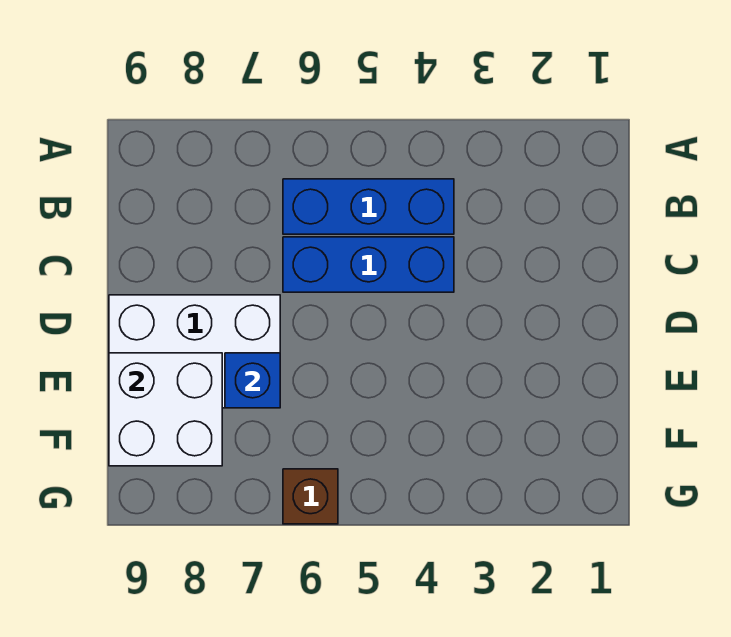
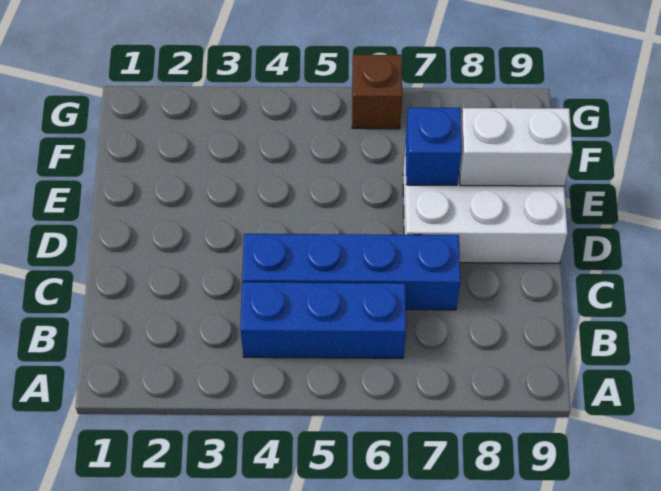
blue 1x3 brick [283,237,454,292] -> blue 1x4 brick [242,234,460,310]
white 2x2 brick [109,353,222,466] -> white 1x2 brick [459,108,573,186]

